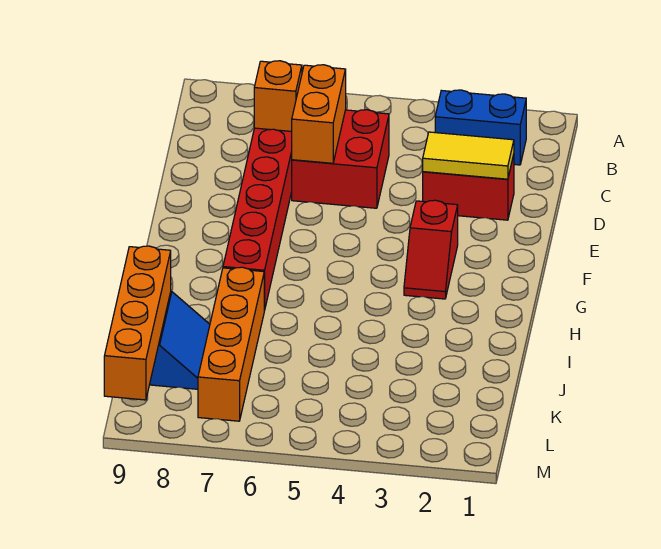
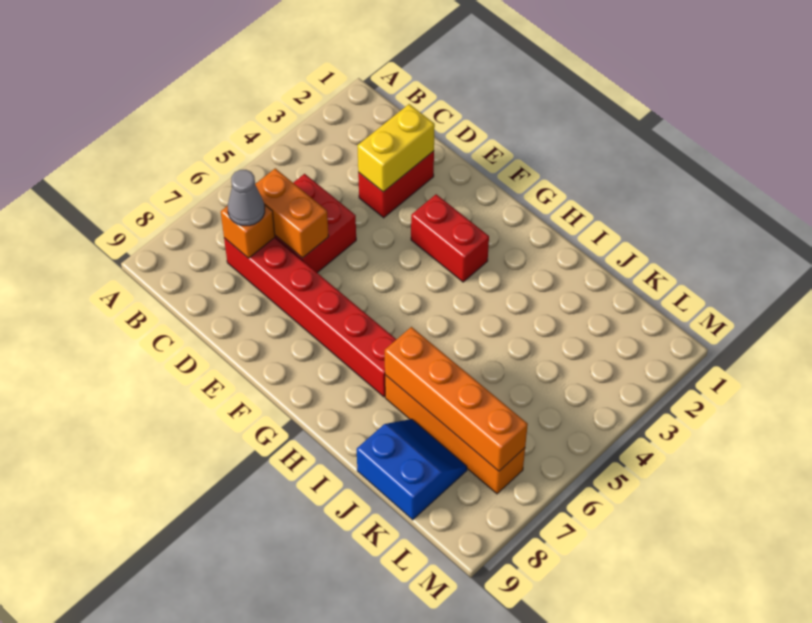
blue 1x2 brick [435,90,526,165] -> none
none -> grey 1x1 cone [228,170,265,226]
yellow 1x2 tile [423,132,514,179] -> yellow 1x2 brick [357,104,435,192]
red 1x2 slope [404,200,458,299] -> red 1x2 brick [411,194,489,282]
orange 1x4 brick [104,246,171,400] -> orange 1x4 brick moved to [385,327,528,471]

